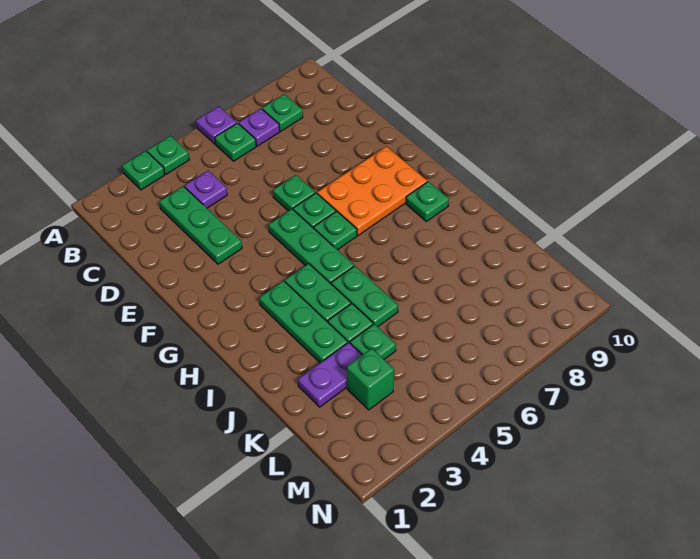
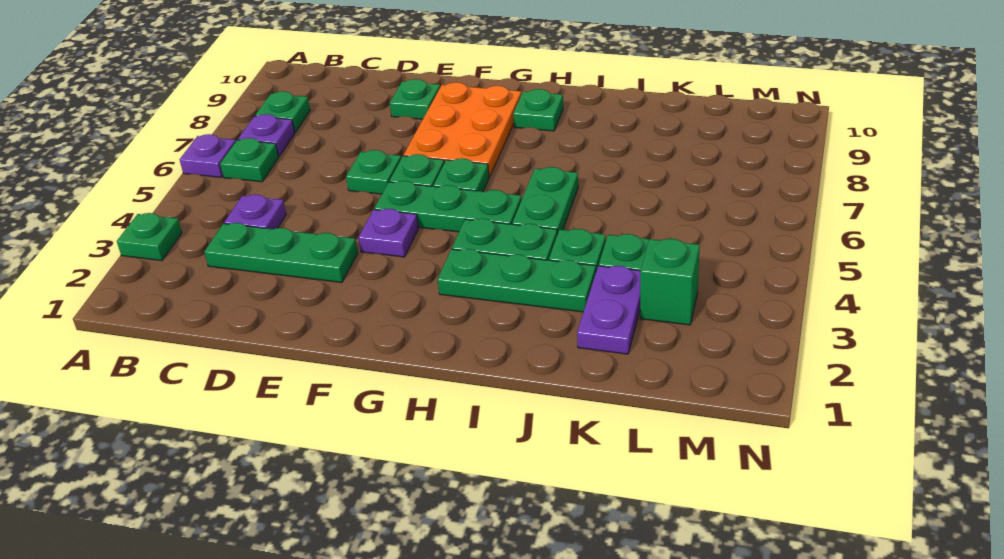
green 1x1 plate [147,136,189,174] -> green 1x1 plate moved to [390,79,440,119]
none -> purple 1x1 plate [358,209,419,257]
green 1x2 plate [331,266,398,327] -> green 1x2 plate turned to [512,167,578,234]

